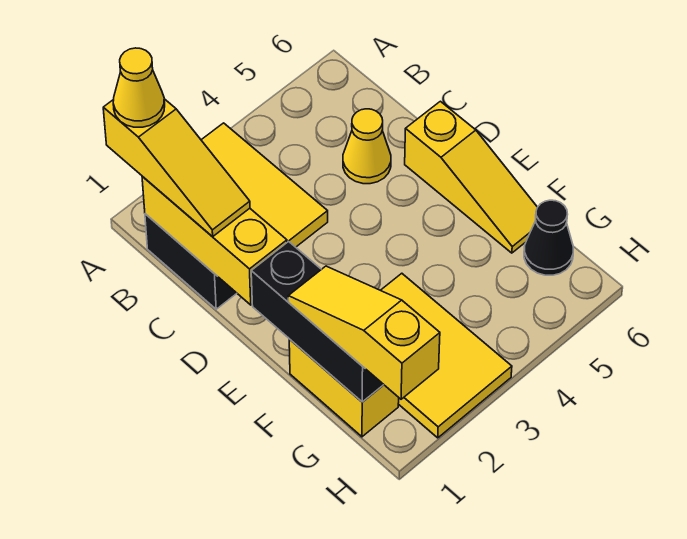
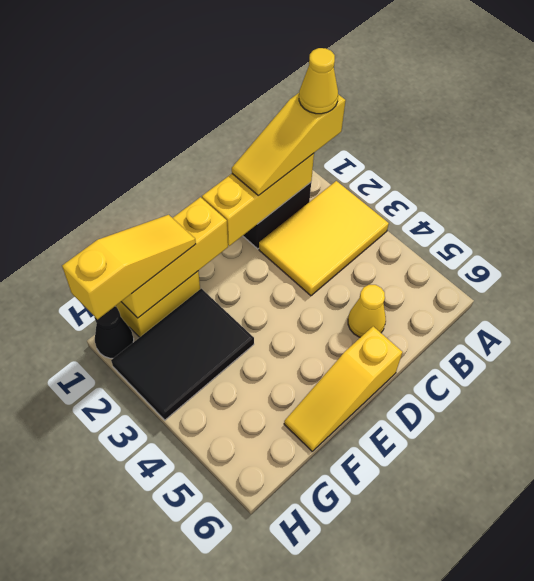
black 1x3 brick [251,241,384,402] -> yellow 1x3 brick [121,197,228,318]
yellow 2x3 tile [381,273,512,438] -> black 2x3 tile [111,289,254,420]
black 1x1 cone [524,200,573,275] -> black 1x1 cone moved to [94,306,134,358]

